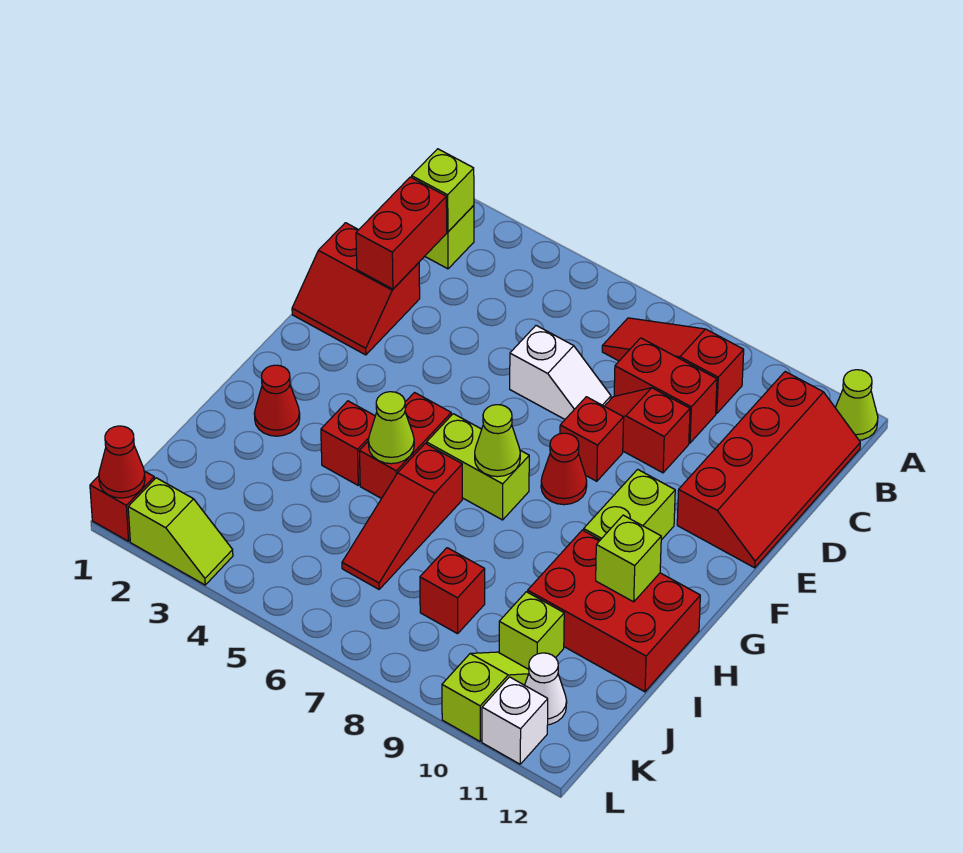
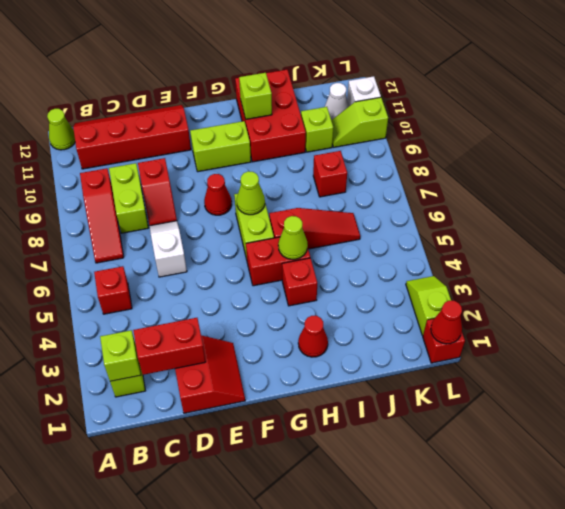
red 1x2 brick [614,338,717,443] -> lime 1x2 brick [109,163,149,233]
red 1x1 brick [560,397,624,481] -> red 1x1 brick moved to [94,266,132,314]

